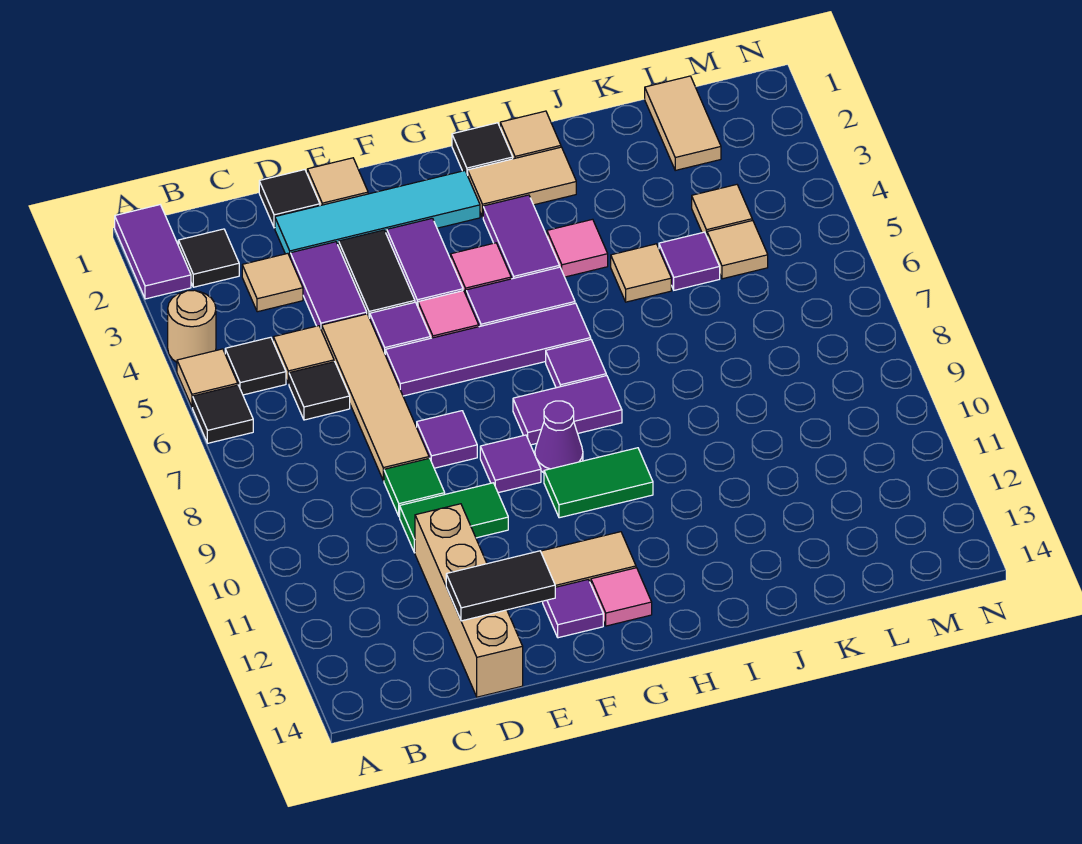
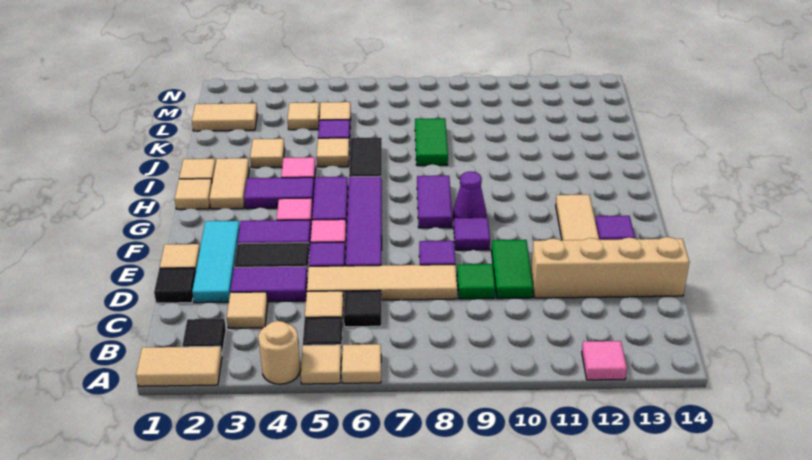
purple 1x2 tile [115,205,191,299] -> tan 1x2 tile [136,346,222,386]
black 1x1 tile [193,385,253,443] -> tan 1x1 tile [342,344,381,383]
cyan 1x4 tile [275,171,480,256] -> cyan 1x3 tile [192,221,240,303]
black 1x2 tile [446,551,555,621] -> black 1x2 tile moved to [349,138,382,177]
green 1x2 tile [544,448,653,518] -> green 1x2 tile moved to [415,118,448,166]
pink 1x1 tile [591,568,652,626] -> pink 1x1 tile moved to [582,341,627,380]
black 1x1 tile [452,123,513,175] -> tan 1x1 tile [175,179,212,209]
purple 1x1 tile [546,340,606,388] -> none
none -> tan 1x1 tile [250,139,285,168]

